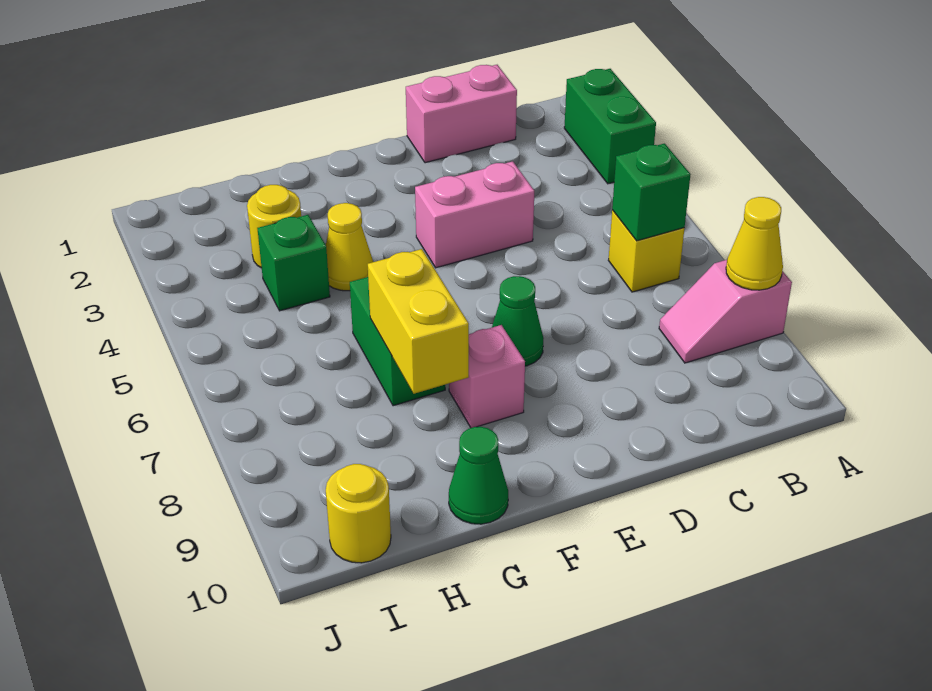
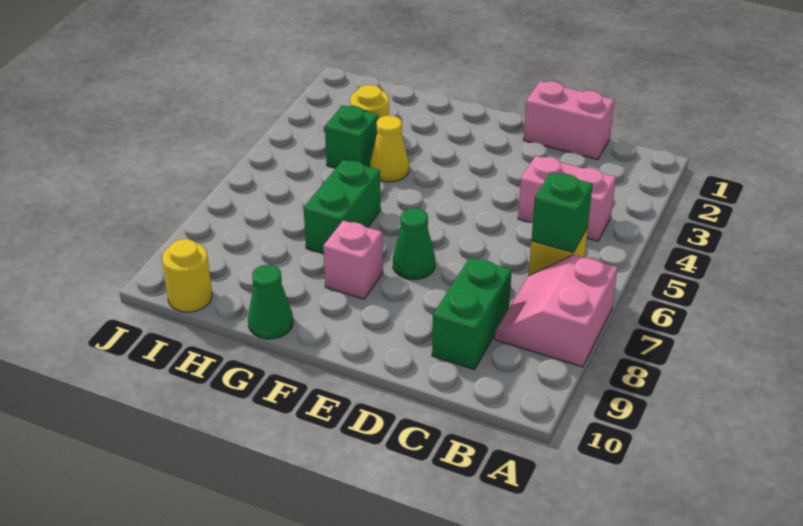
green 1x2 brick [564,69,656,184] -> green 1x2 brick moved to [432,258,512,369]
pink 1x2 slope [659,260,792,363] -> pink 2x2 slope [495,255,618,367]
yellow 1x1 cone [726,197,783,290] -> none
pink 1x2 brick [415,161,534,268] -> pink 1x2 brick moved to [518,156,616,241]
yellow 1x2 brick [368,249,469,394] -> none

